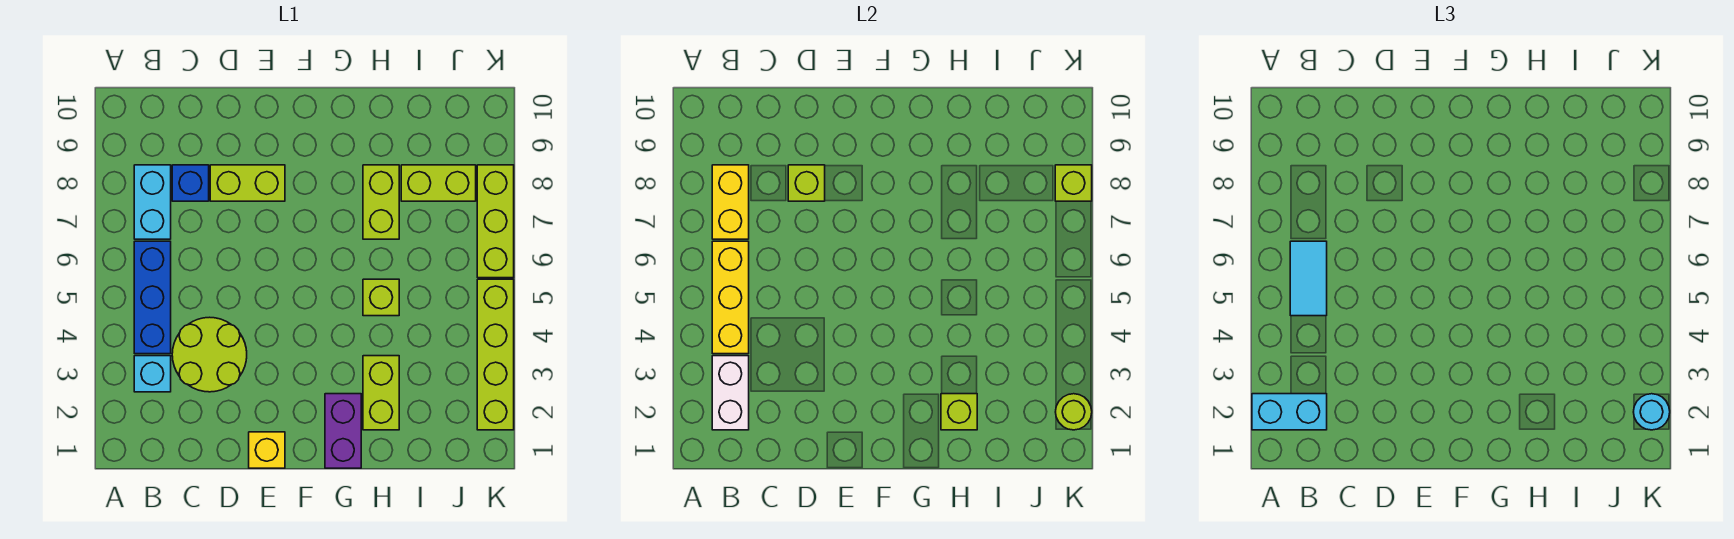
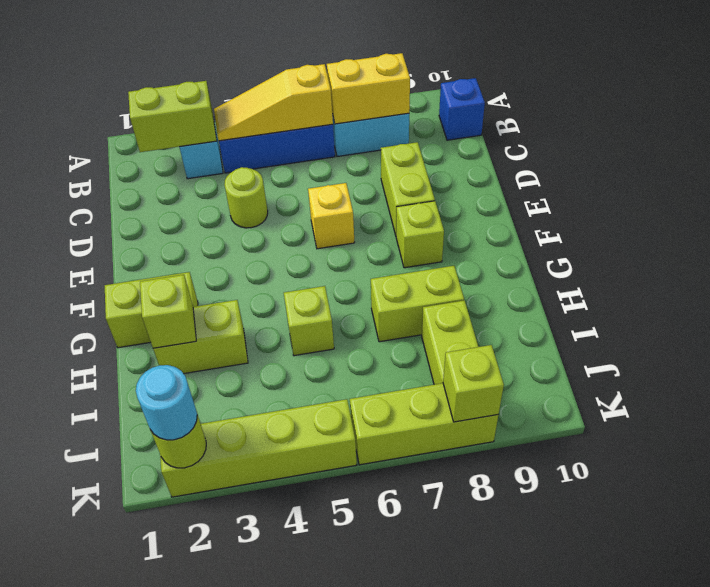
cyan 1x2 brick [1252,394,1327,430] -> none
white 1x2 brick [712,356,749,430] -> lime 1x2 brick [128,81,217,152]
yellow 1x3 brick [712,241,749,354] -> yellow 1x3 slope [214,64,333,141]
cyan 1x2 tile [1290,241,1327,316] -> none
lime 2x2 round brick [172,317,247,392] -> lime 1x1 round brick [224,167,268,228]
blue 1x1 brick [172,165,209,201] -> blue 1x1 brick moved to [439,78,485,140]
lime 1x1 brick [788,165,825,201] -> lime 1x1 brick moved to [396,201,444,268]
yellow 1x1 brick [249,432,285,468] -> yellow 1x1 brick moved to [308,183,355,249]
purple 1x2 brick [325,394,361,468] -> lime 1x2 brick [105,272,198,348]

